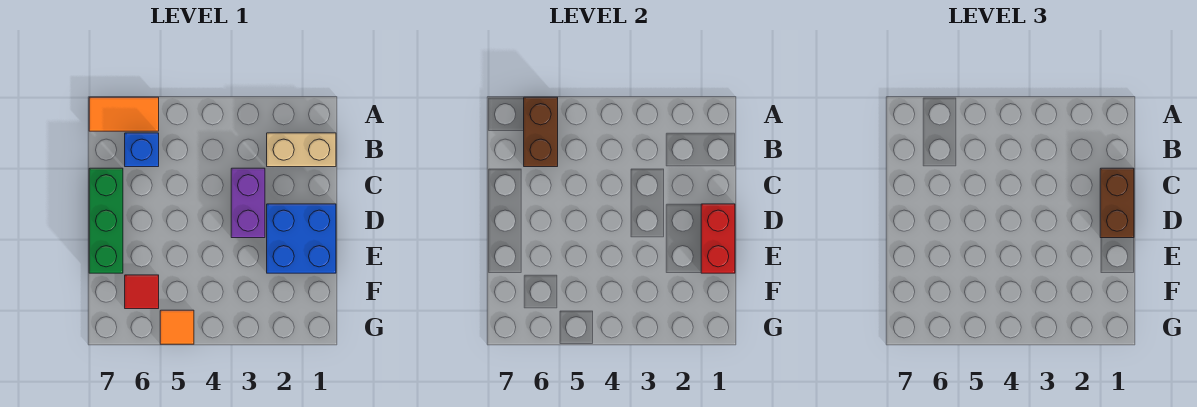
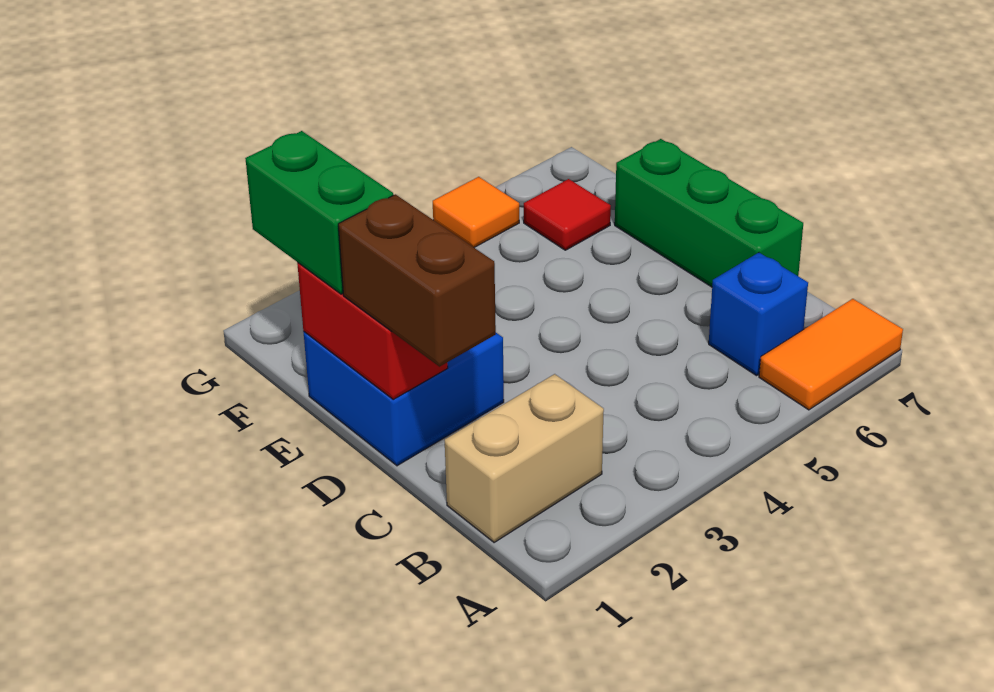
brown 1x2 brick [524,97,558,167] -> none
purple 1x2 brick [231,168,265,238] -> none
none -> green 1x2 brick [245,131,393,294]

